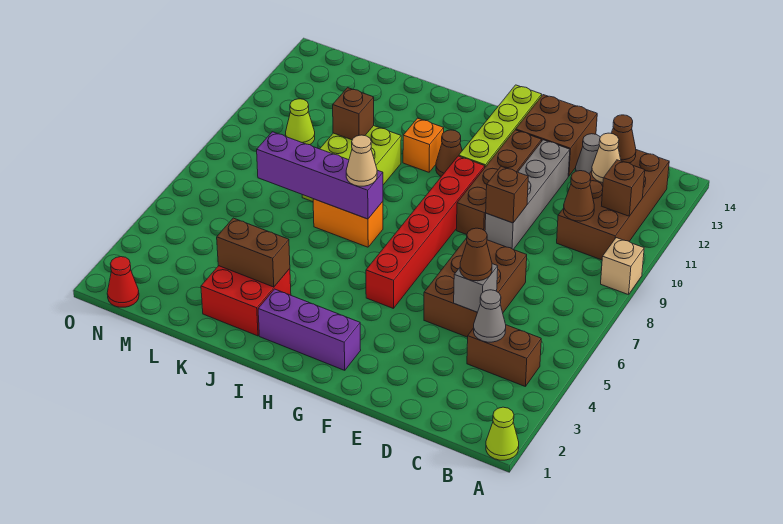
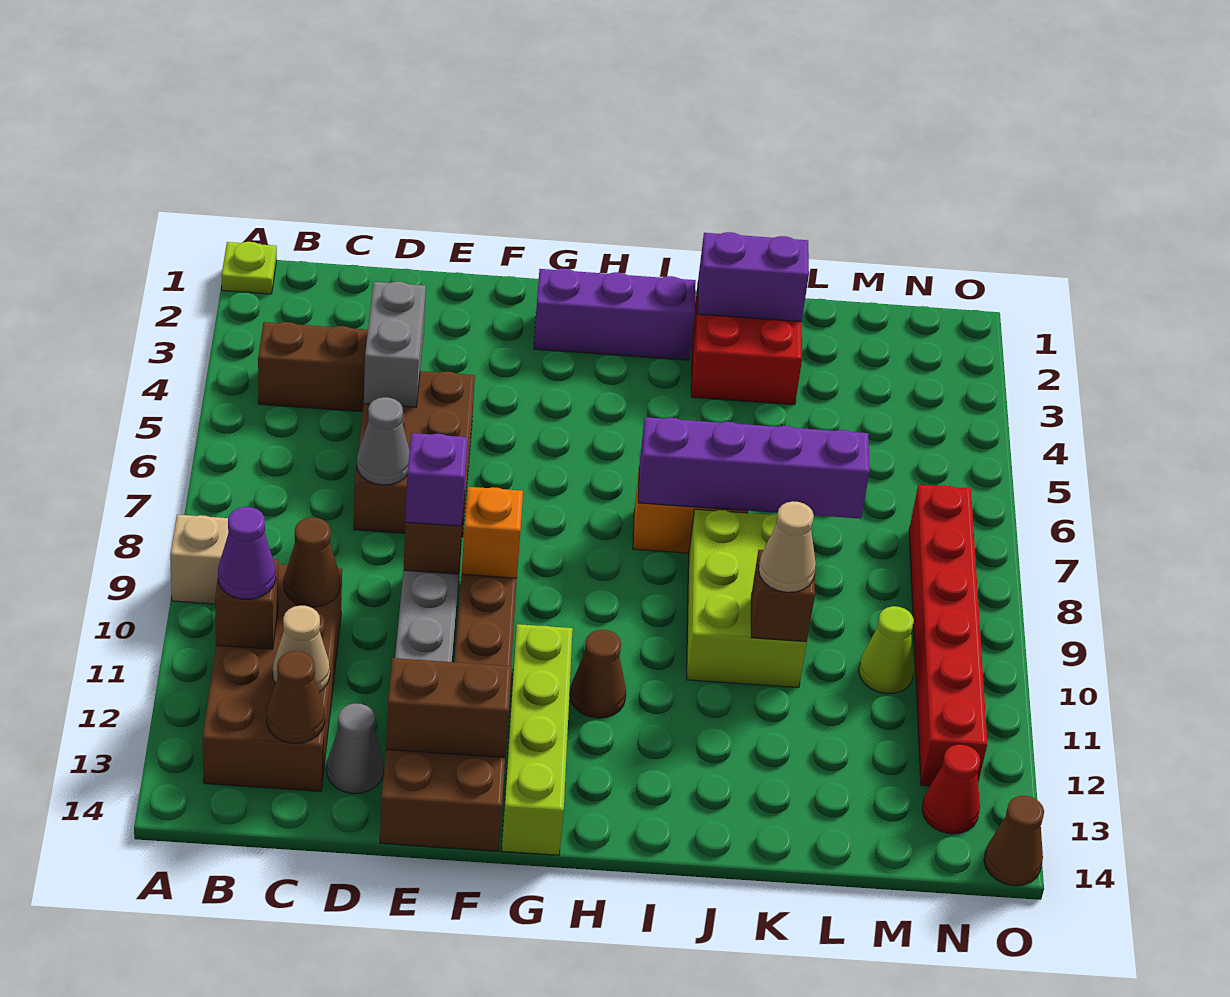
lime 1x1 cone [486,407,519,460] -> lime 1x1 plate [221,242,277,294]
none -> purple 1x1 cone [218,507,276,599]
grey 1x1 cone [474,290,506,342] -> grey 1x1 cone moved to [357,397,410,485]
grey 1x1 brick [454,264,498,312] -> grey 1x2 brick [364,281,426,407]
brown 1x1 cone [460,228,492,281] -> brown 1x1 cone moved to [984,796,1044,886]
none -> purple 1x1 brick [405,433,468,526]
red 1x6 brick [366,156,485,309] -> red 1x6 brick moved to [909,485,987,786]
tan 1x1 cone [346,135,377,186] -> tan 1x1 cone moved to [759,501,816,592]
orange 1x1 brick [403,118,444,172] -> orange 1x1 brick moved to [462,487,523,578]
none -> purple 1x2 brick [698,232,809,322]
brown 1x2 brick [217,218,290,287] -> brown 1x2 brick moved to [386,658,512,758]
red 1x1 cone [107,257,139,307] -> red 1x1 cone moved to [922,745,980,834]

